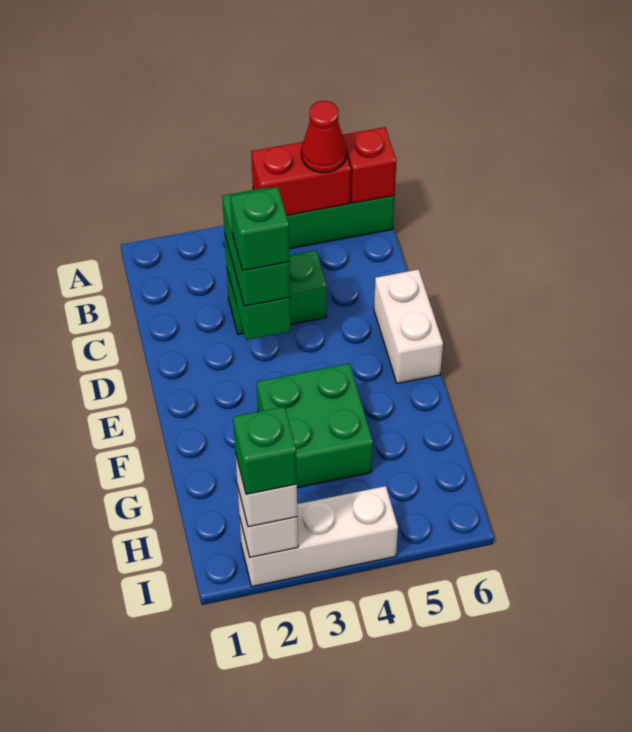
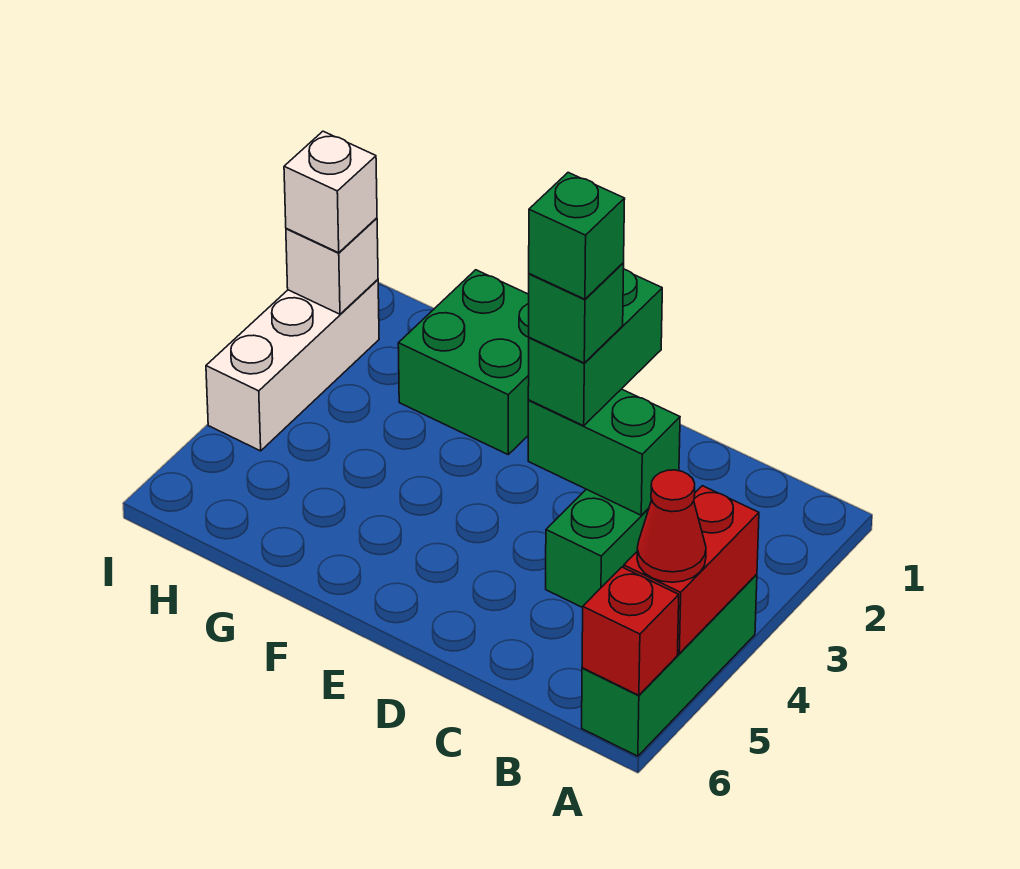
green 1x2 brick [222,187,290,306] -> green 1x2 brick turned to [528,269,662,426]
white 1x2 brick [374,269,443,383] -> none
green 2x2 brick [257,363,373,488] -> green 2x2 brick moved to [398,270,529,454]
green 1x1 brick [233,407,297,494] -> green 1x1 brick moved to [529,173,625,299]

